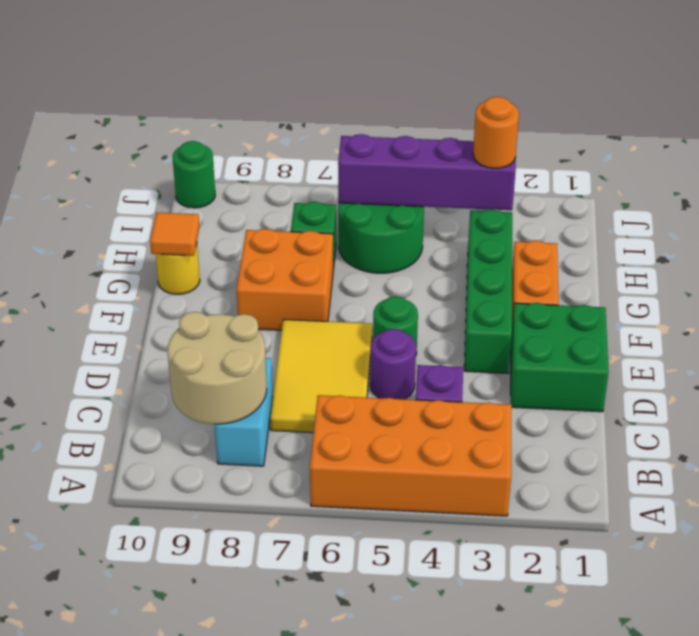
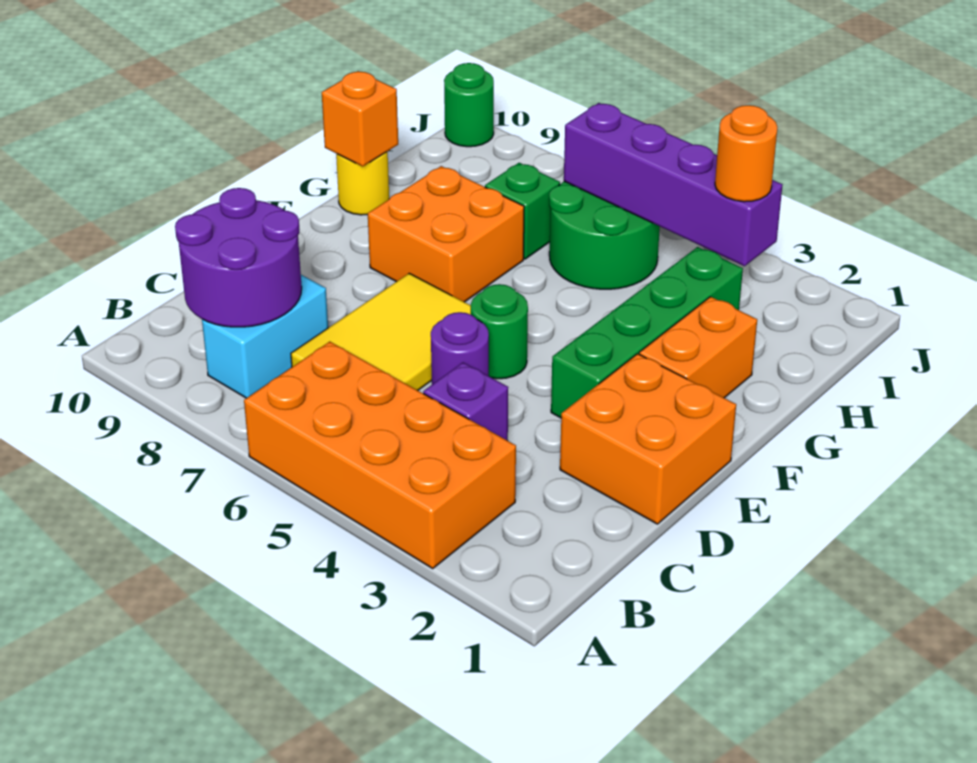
tan 2x2 round brick [167,312,267,424] -> purple 2x2 round brick [175,188,302,327]
green 2x2 brick [511,303,609,412] -> orange 2x2 brick [560,354,736,524]
orange 1x1 tile [150,212,200,256] -> orange 1x1 brick [322,71,398,167]

